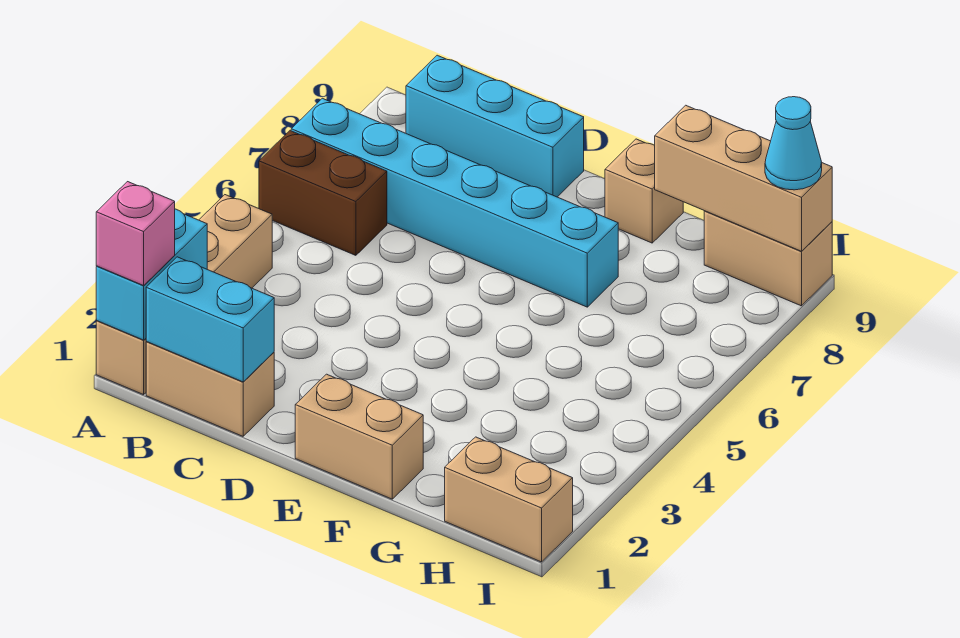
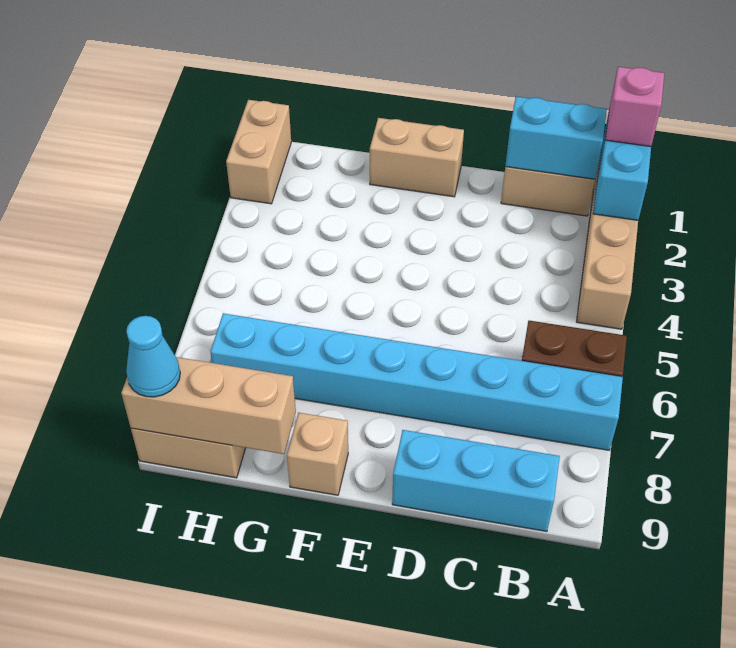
cyan 1x6 brick [291,98,618,307] -> cyan 1x8 brick [210,313,623,450]
tan 1x2 brick [445,437,573,562] -> tan 1x2 brick turned to [226,100,291,204]

